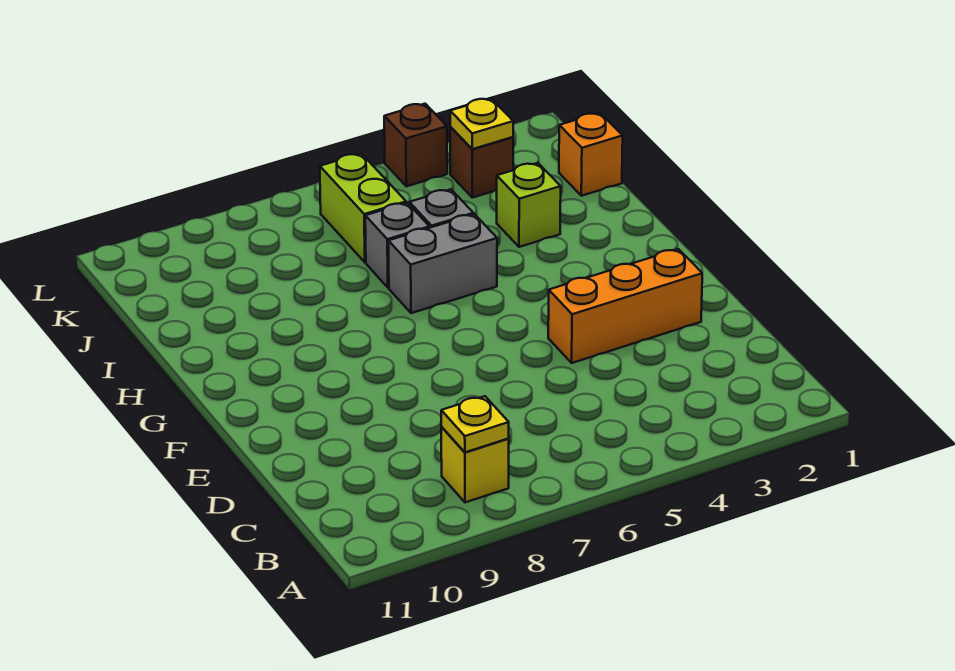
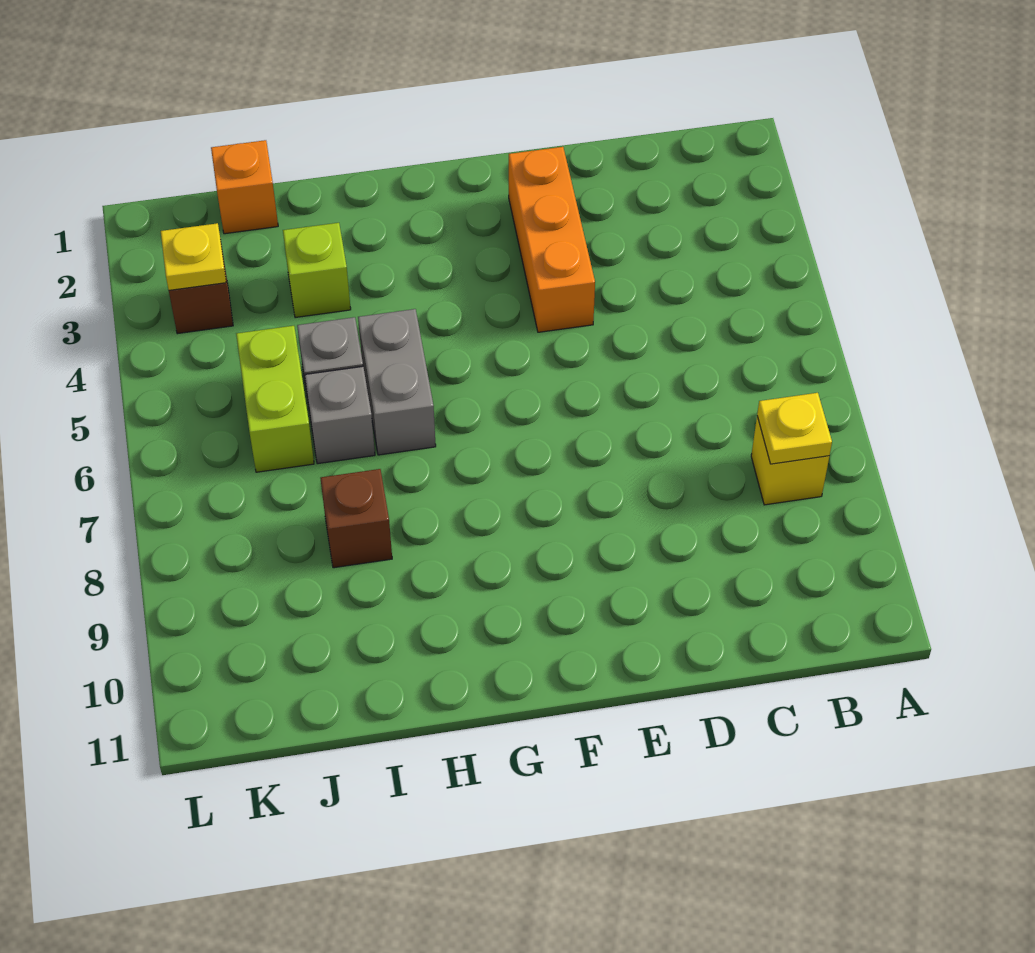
lime 1x2 brick [320,154,406,262] -> lime 1x2 brick turned to [236,326,314,472]
brown 1x1 brick [384,104,447,186] -> brown 1x1 brick moved to [320,469,392,568]

